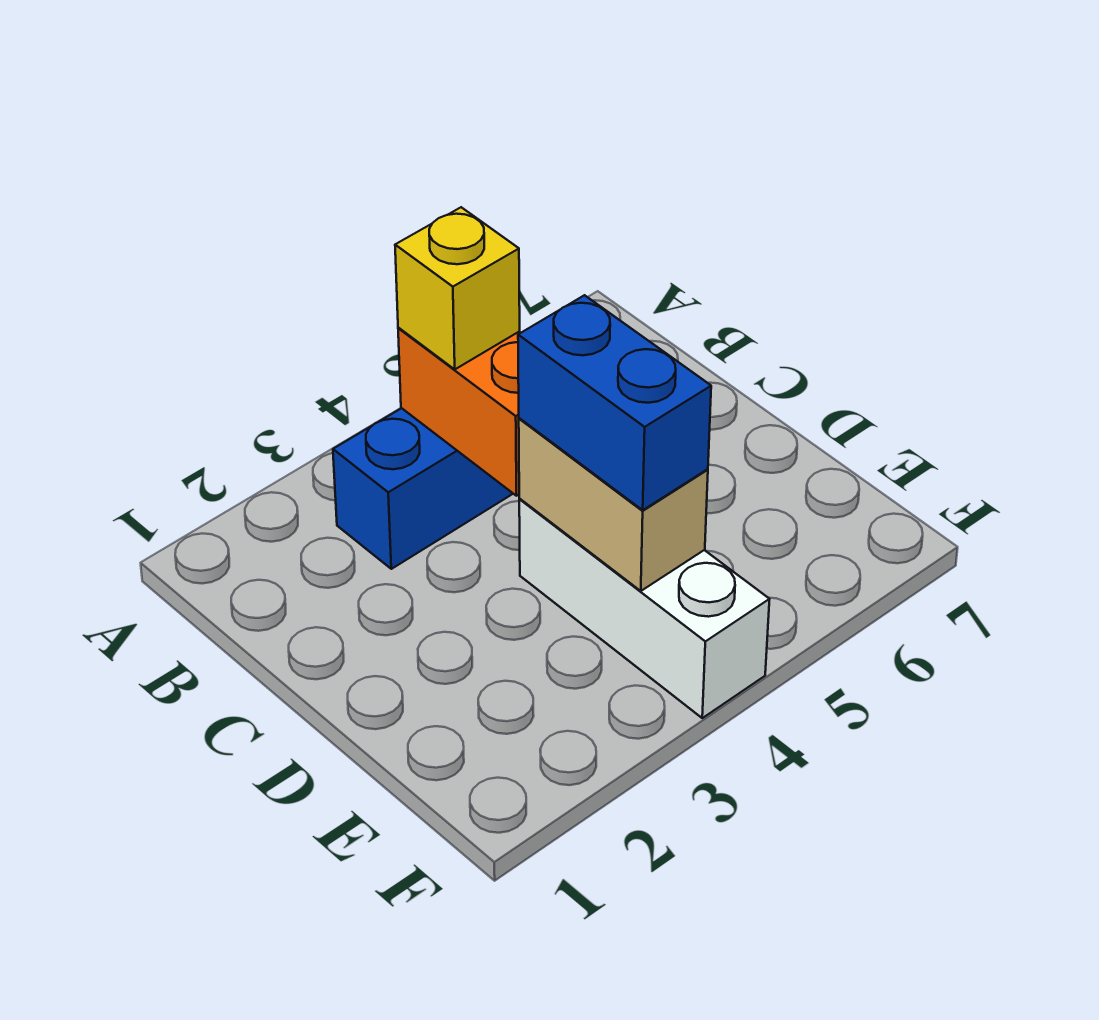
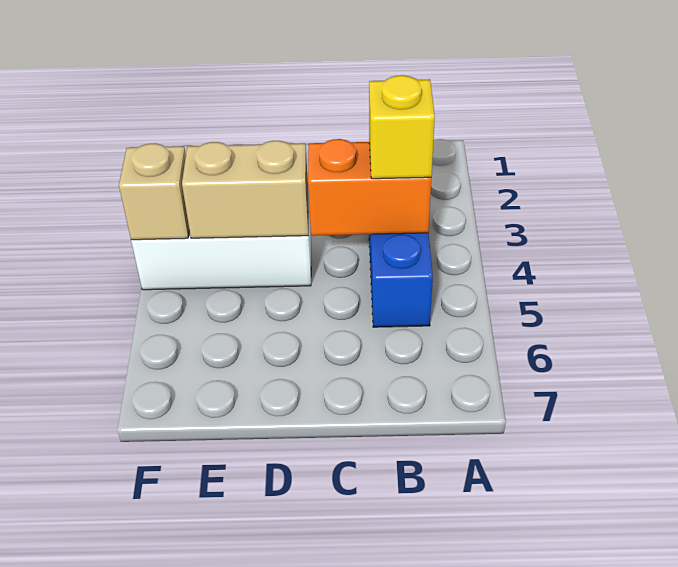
blue 1x2 brick [518,295,711,510] -> none
none -> tan 1x1 brick [119,143,189,240]

